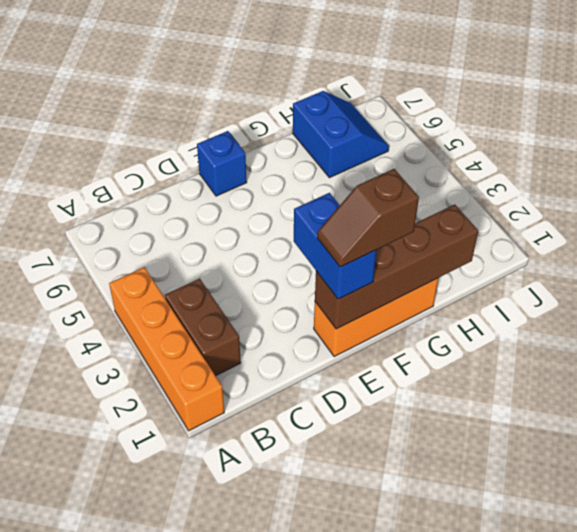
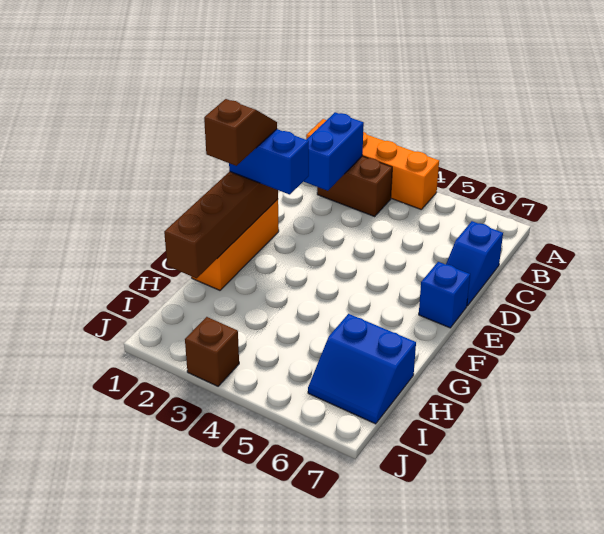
none -> blue 1x2 brick [303,112,364,191]
none -> blue 1x2 slope [446,221,503,306]
none -> brown 1x1 brick [185,317,239,386]

